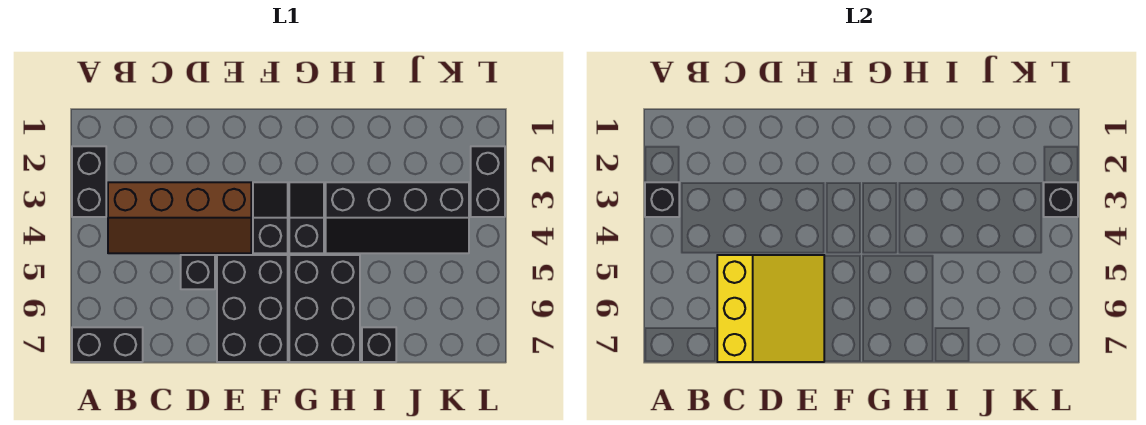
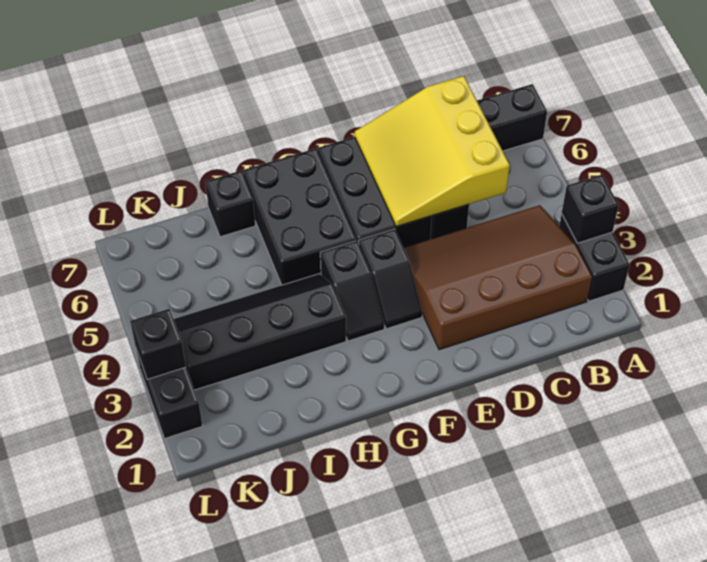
brown 2x4 slope [108,182,251,253] -> brown 3x4 slope [403,205,592,350]

